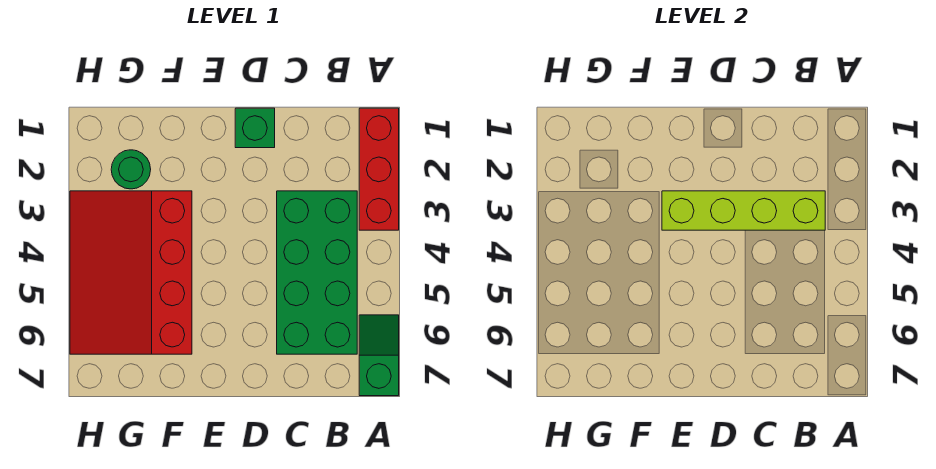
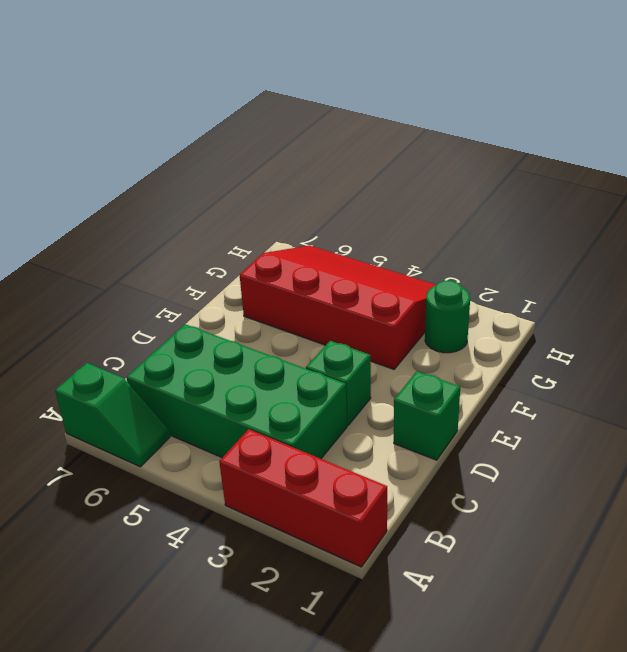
lime 1x4 brick [662,191,825,230] -> none
none -> green 1x1 brick [306,341,371,426]

